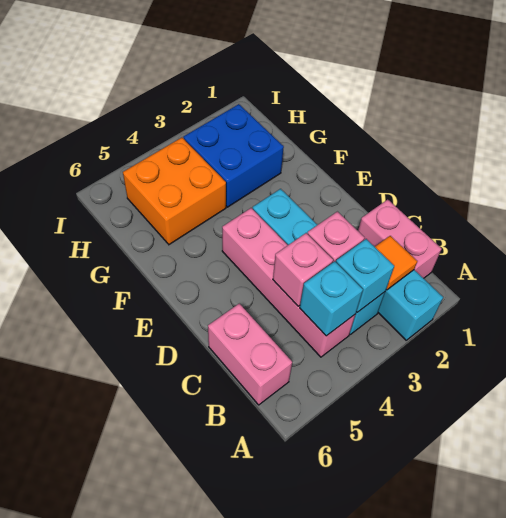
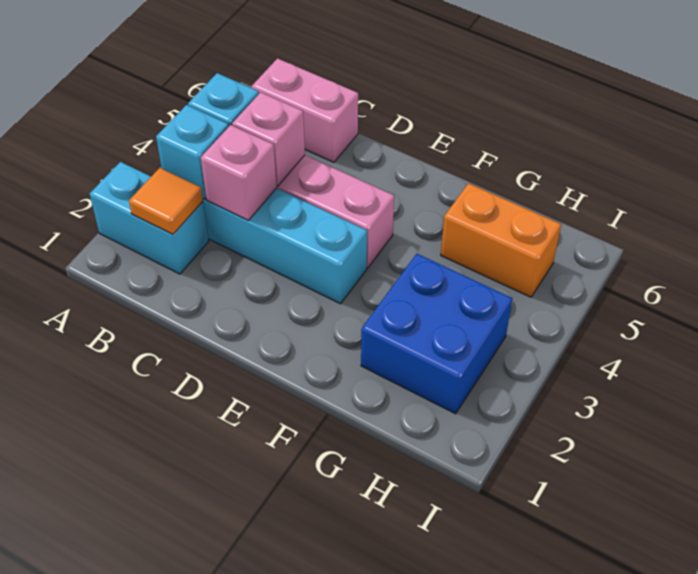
pink 1x2 brick [358,200,442,278] -> none
orange 2x2 brick [123,138,226,245] -> orange 1x2 brick [441,183,561,297]

